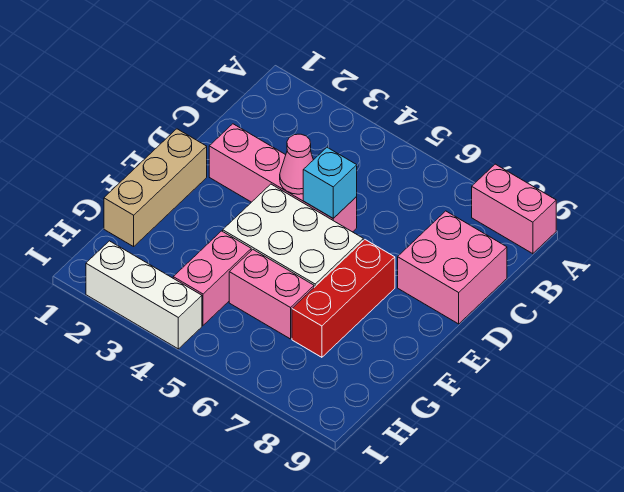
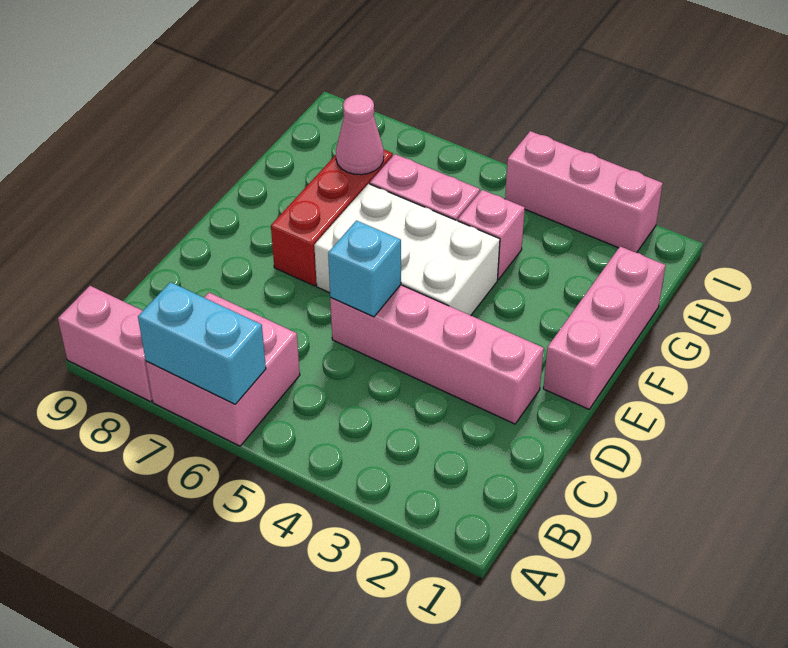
none -> cyan 1x2 brick [138,282,266,404]
pink 2x2 brick [398,211,507,324] -> pink 2x2 brick moved to [146,293,300,446]
pink 1x1 cone [280,134,313,194] -> pink 1x1 cone moved to [336,95,384,175]
tan 1x3 brick [104,129,207,247] -> pink 1x3 brick [543,246,666,409]
pink 1x2 brick [173,231,251,325] -> pink 1x1 brick [458,190,525,280]
white 1x3 brick [86,241,202,349] -> pink 1x3 brick [505,131,663,253]

